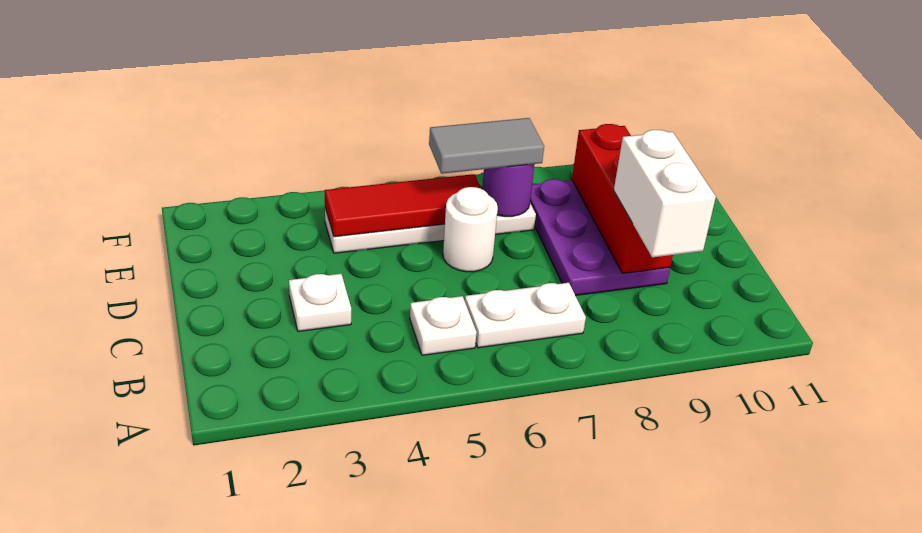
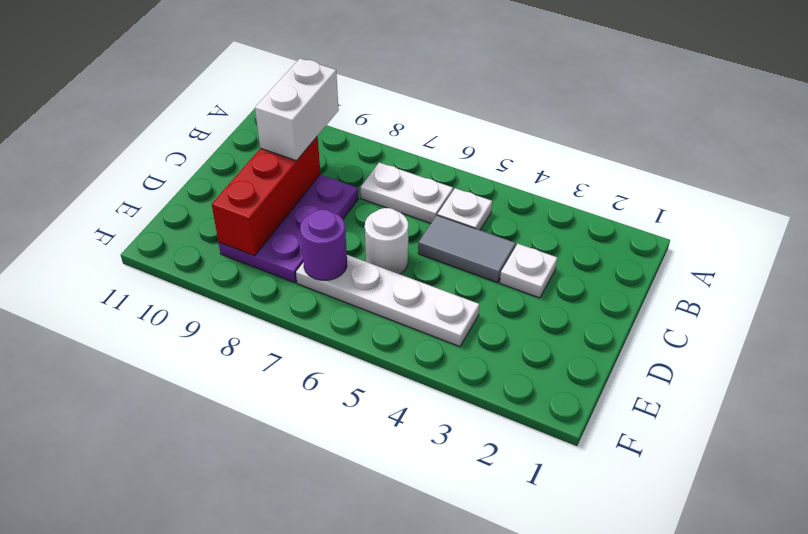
red 1x3 tile [325,174,481,237] -> none
grey 1x2 tile [429,118,544,174] -> grey 1x2 tile moved to [418,215,516,283]

